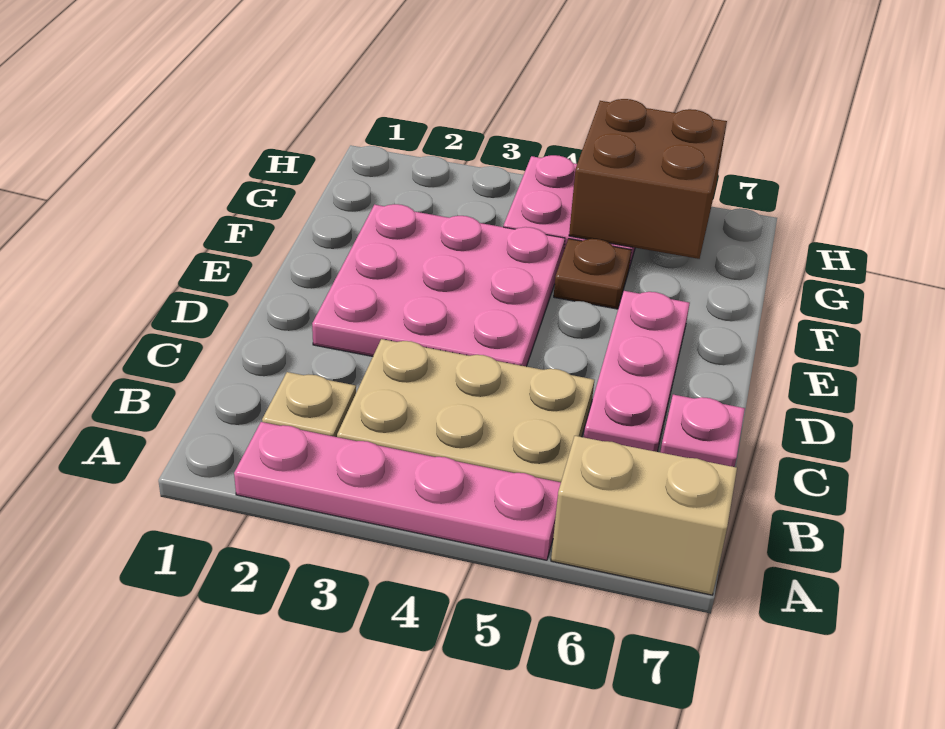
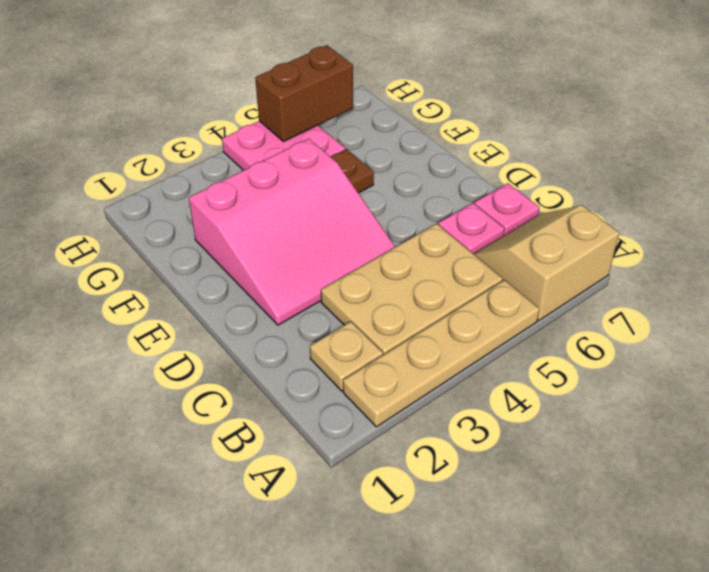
pink 1x4 plate [234,422,561,560] -> tan 1x4 plate [343,280,539,427]
pink 1x3 plate [584,291,690,452] -> pink 1x1 plate [438,203,505,254]
pink 3x3 plate [312,204,565,367] -> pink 3x3 slope [189,139,395,325]
brown 2x2 brick [569,99,727,259] -> brown 1x2 brick [255,45,353,142]

